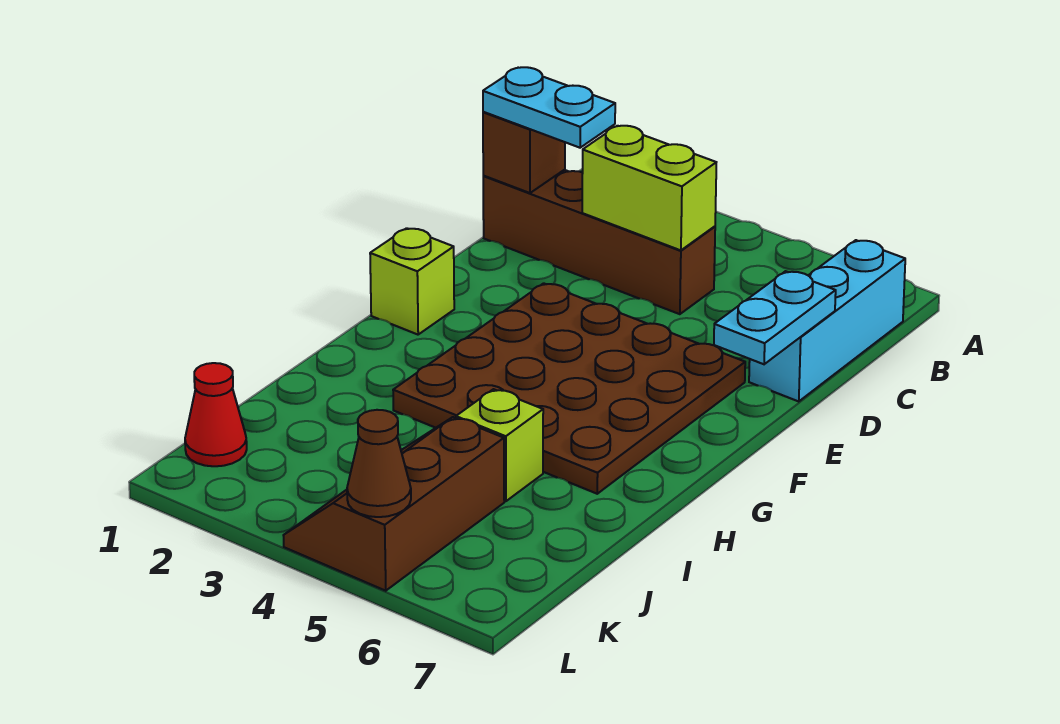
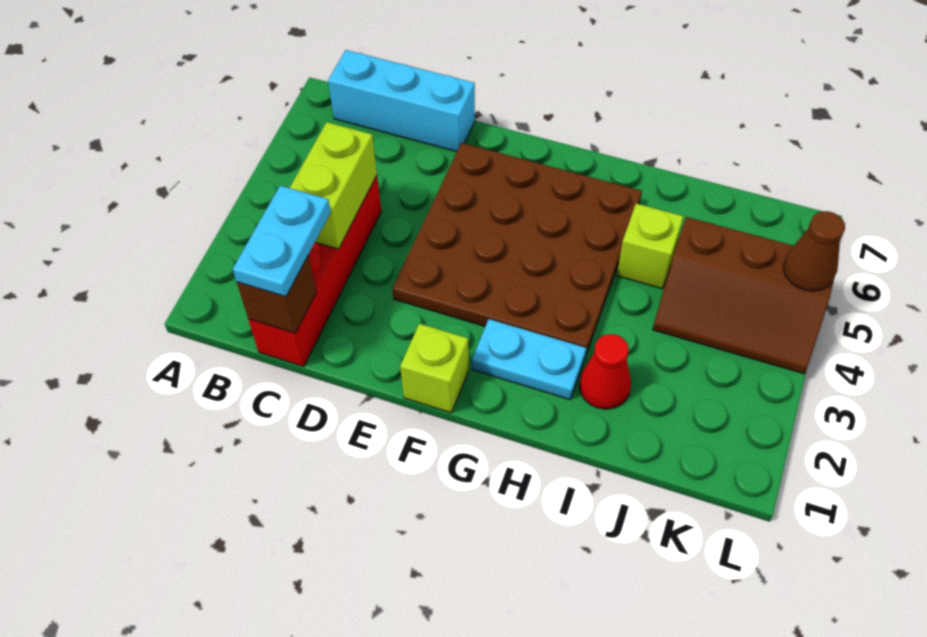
brown 1x4 brick [483,170,715,314] -> red 1x4 brick [248,176,381,366]
cyan 1x2 plate [714,271,836,364] -> cyan 1x2 plate moved to [472,319,586,399]
red 1x1 cone [185,363,247,466] -> red 1x1 cone moved to [579,334,631,409]

